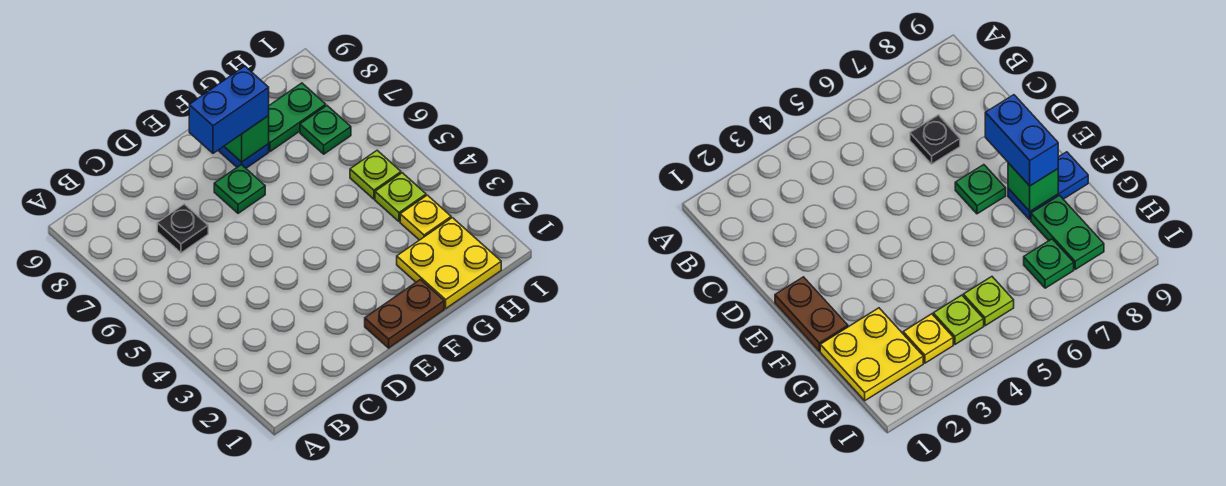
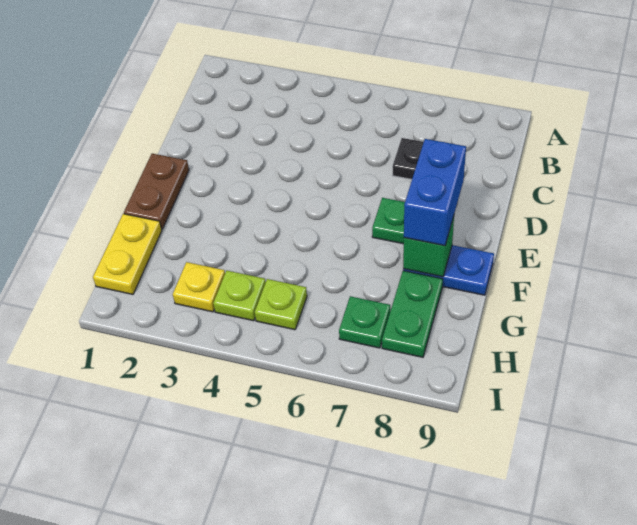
yellow 2x2 plate [397,218,501,308] -> yellow 1x2 plate [93,214,162,294]

